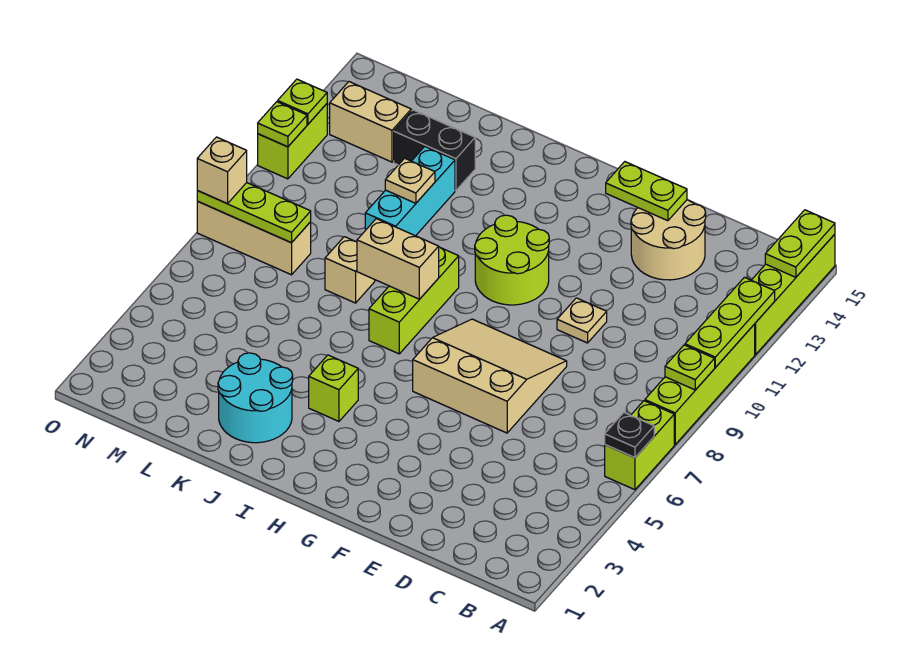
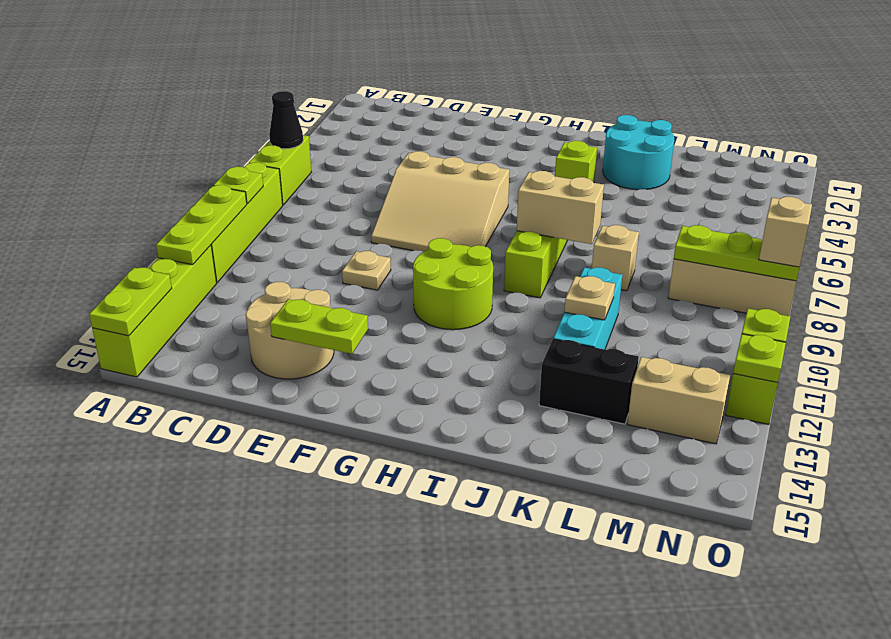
black 1x1 plate [605,413,654,458] -> black 1x1 cone [269,91,303,149]

